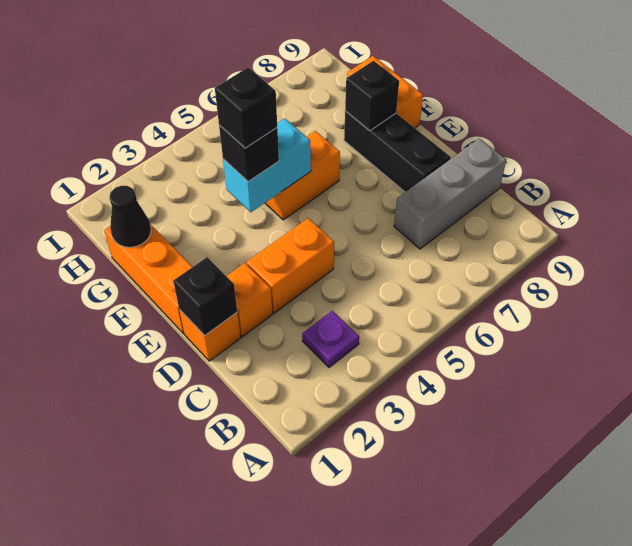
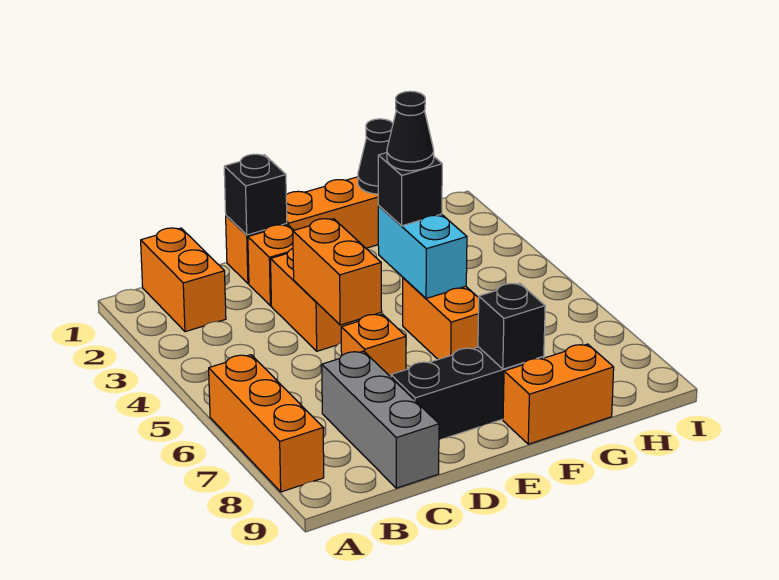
none -> orange 1x3 brick [209,355,324,492]
none -> orange 1x2 brick [141,228,226,332]
purple 1x1 plate [302,311,359,367] -> none
none -> orange 1x2 brick [293,219,381,325]
none -> orange 1x1 brick [341,314,406,377]
black 1x1 brick [215,68,277,148] -> black 1x1 cone [387,91,434,171]

